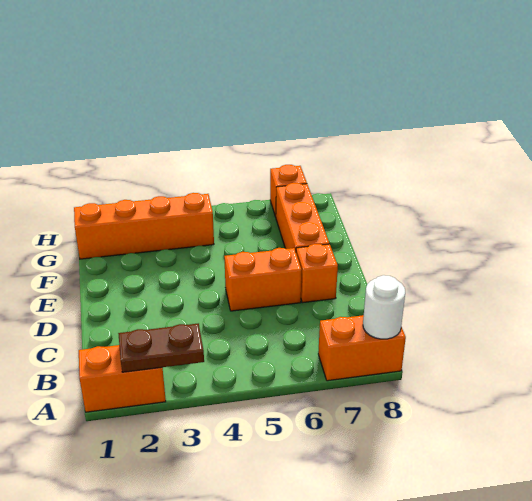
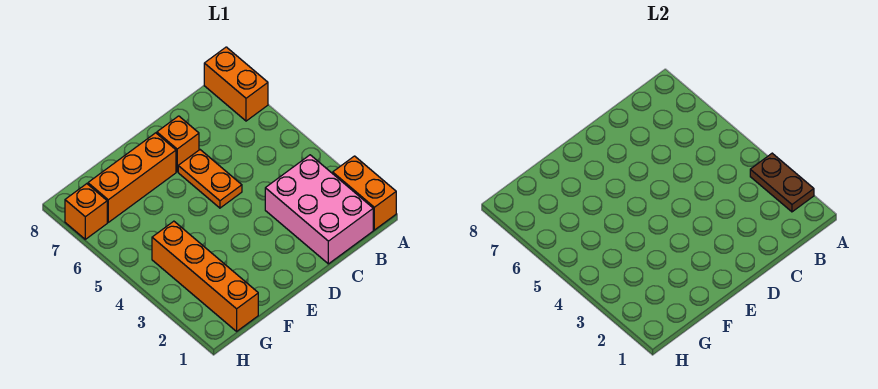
white 1x1 round brick [363,275,405,339] -> none
none -> pink 2x3 brick [265,155,373,264]
orange 1x2 brick [224,248,301,311] -> orange 1x2 plate [178,150,242,208]

